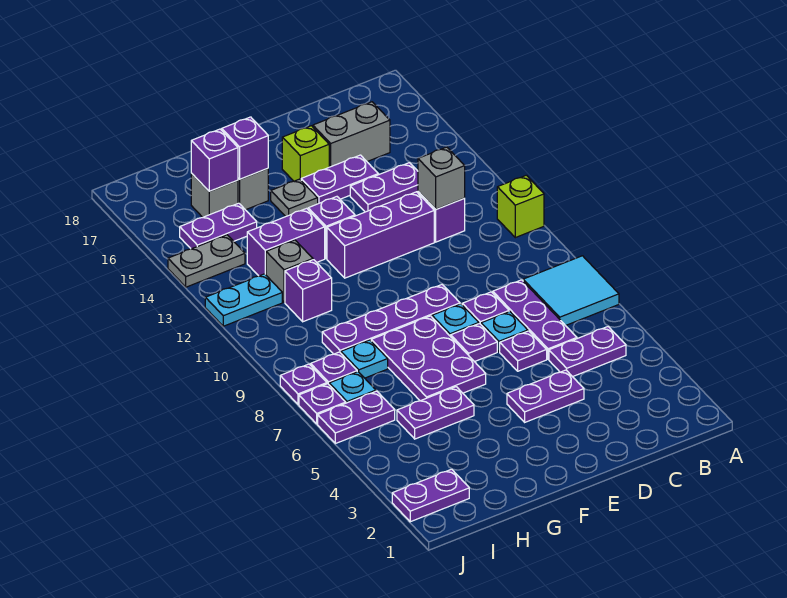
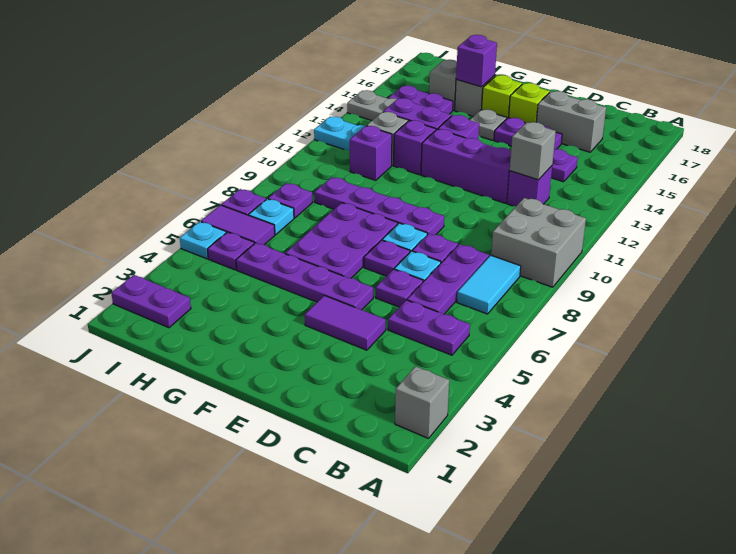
none -> grey 1x1 brick [395,366,449,438]
cyan 2x2 tile [523,256,619,326] -> cyan 1x2 tile [457,255,521,314]
none -> grey 2x2 brick [491,198,586,287]
lime 1x1 brick [497,175,544,238] -> lime 1x1 brick moved to [482,75,522,118]
purple 1x2 plate [507,370,584,422] -> purple 1x2 tile [305,295,386,350]
purple 1x2 plate [397,387,474,439] -> purple 1x4 plate [236,243,373,310]
cyan 1x1 plate [341,340,388,378] -> cyan 1x1 plate moved to [180,222,226,259]
purple 1x1 brick [191,129,238,191] -> purple 1x1 brick moved to [394,120,436,175]
purple 1x2 plate [318,391,395,444] -> purple 1x2 tile [201,205,275,245]
purple 1x1 plate [280,364,327,404] -> purple 1x1 plate moved to [208,232,254,270]

